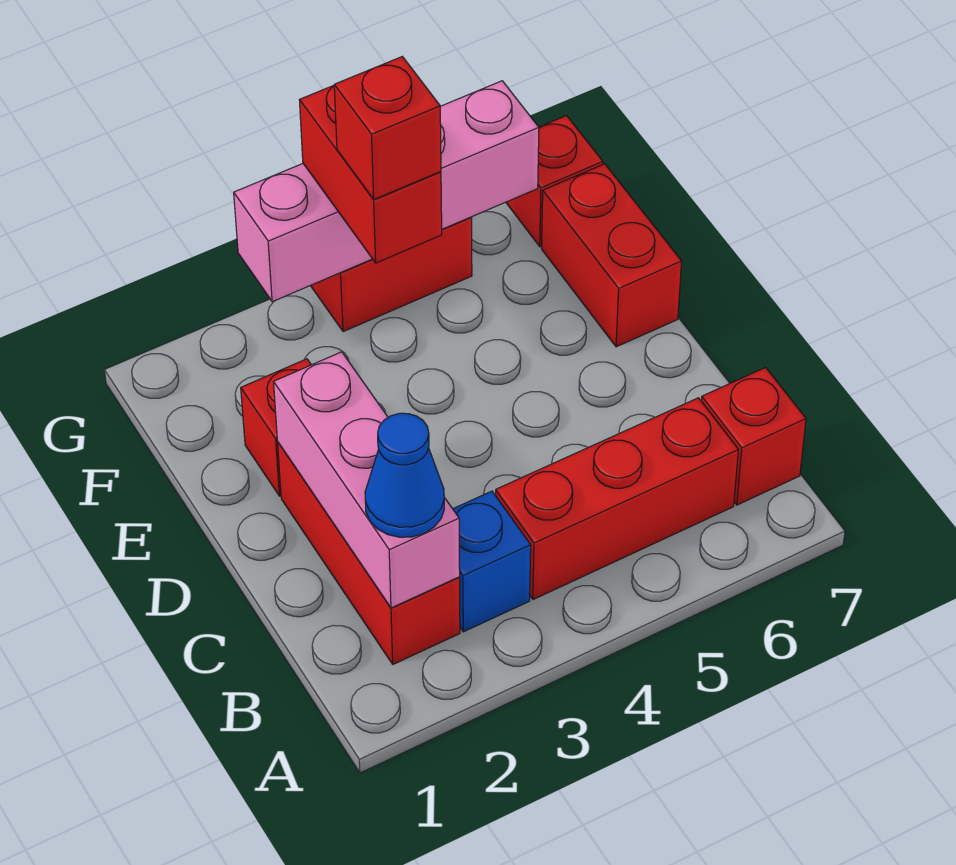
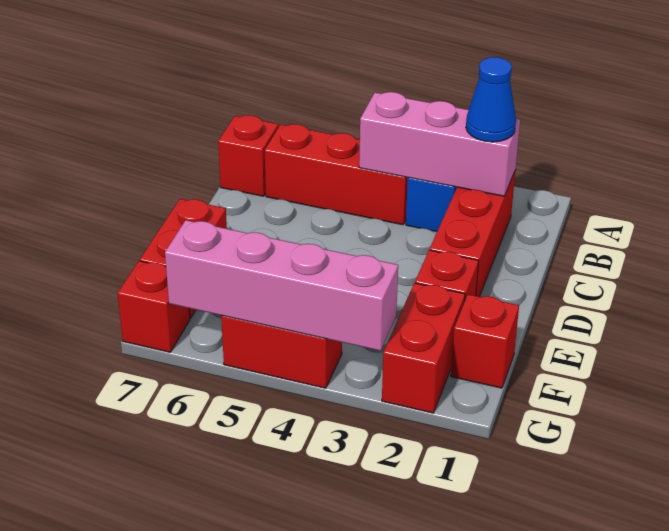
pink 1x3 brick [274,352,460,608] -> pink 1x3 brick turned to [359,92,520,196]
red 1x2 brick [300,85,442,263] -> red 1x2 brick moved to [382,283,465,413]
red 1x1 brick [334,57,441,199] -> red 1x1 brick moved to [451,294,519,388]

